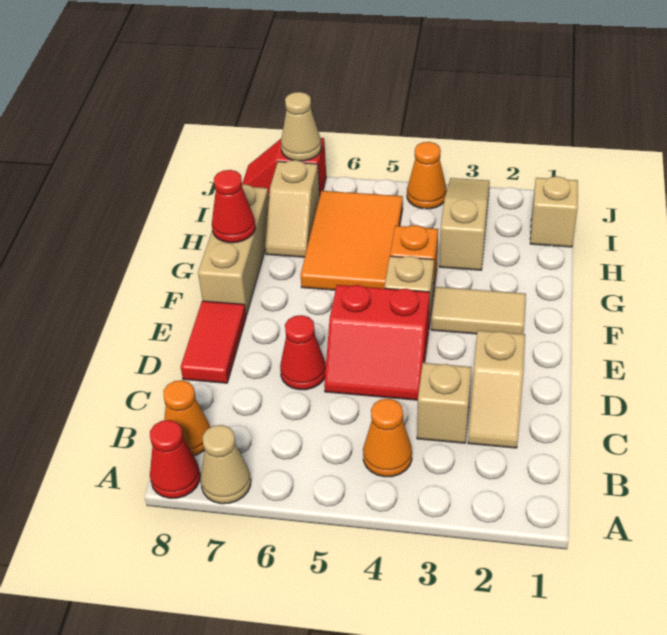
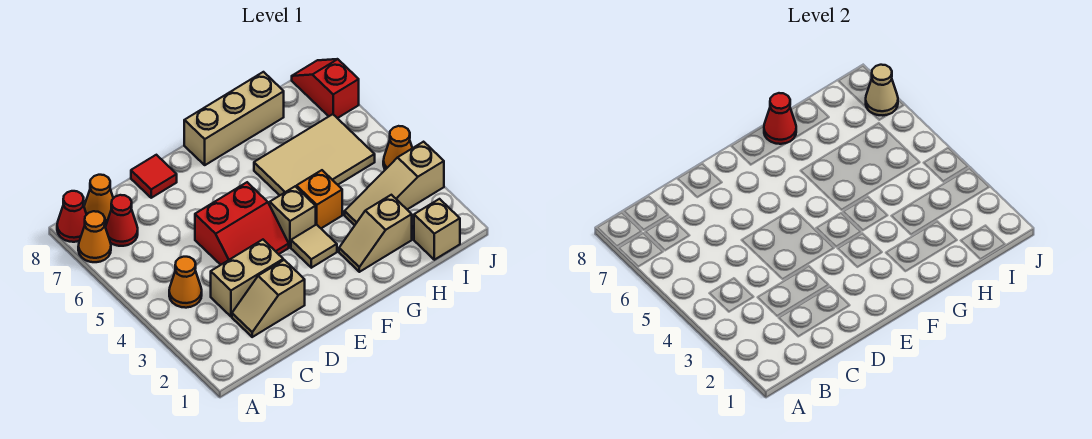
tan 1x1 cone [200,425,251,504] -> orange 1x1 cone [78,211,111,262]
tan 1x1 brick [417,363,471,443] -> tan 1x2 brick [211,240,283,317]
red 2x2 slope [324,285,430,400] -> red 2x2 slope turned to [195,182,289,265]
red 1x1 cone [280,315,326,390] -> red 1x1 cone moved to [106,195,138,246]
red 1x2 tile [181,301,246,383] -> red 1x1 tile [131,155,177,198]
tan 1x2 tile [431,287,526,334] -> tan 1x1 tile [291,224,337,268]
orange 2x3 tile [300,191,403,290] -> tan 2x3 tile [254,114,375,195]
tan 1x3 slope [439,178,490,270] -> tan 1x3 slope turned to [345,142,444,225]
tan 1x2 slope [265,160,320,257] -> tan 1x2 slope moved to [339,195,412,272]

